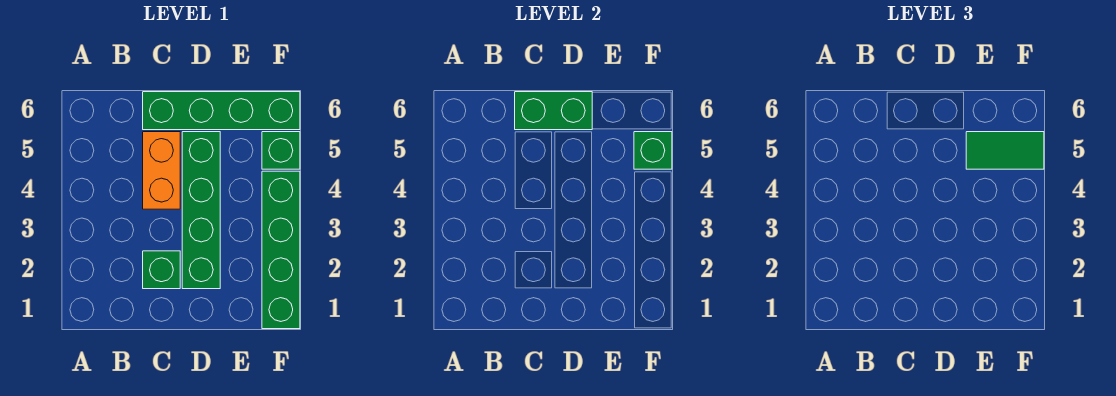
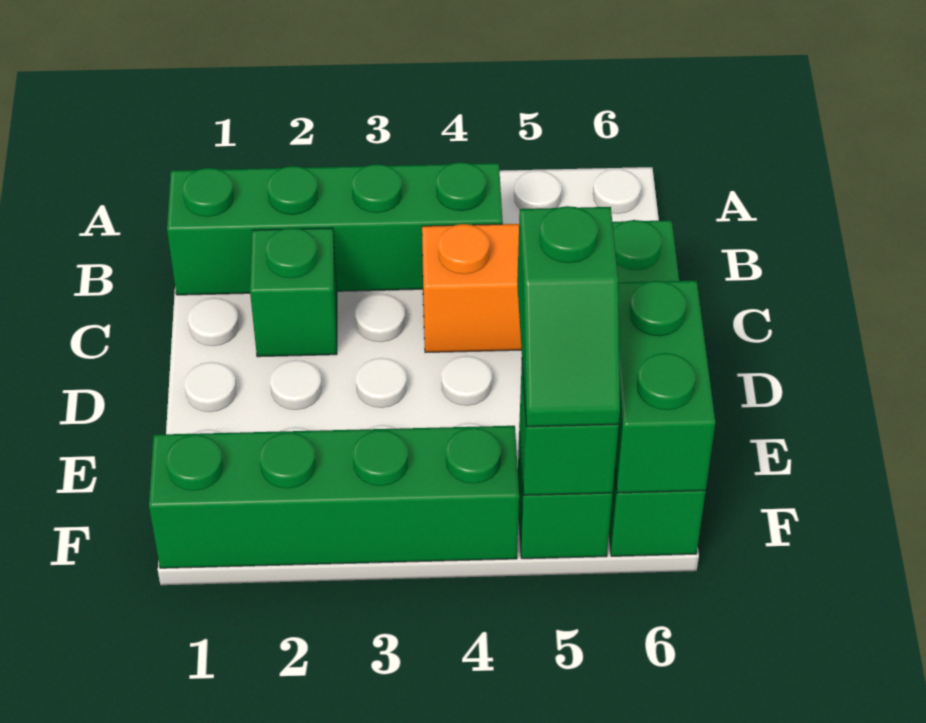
green 1x2 brick [515,92,592,130] -> green 1x2 brick moved to [615,280,715,493]
green 1x4 brick [182,132,220,289] -> green 1x4 brick moved to [167,162,503,295]
green 1x2 tile [966,132,1044,169] -> green 1x2 slope [517,206,620,427]

